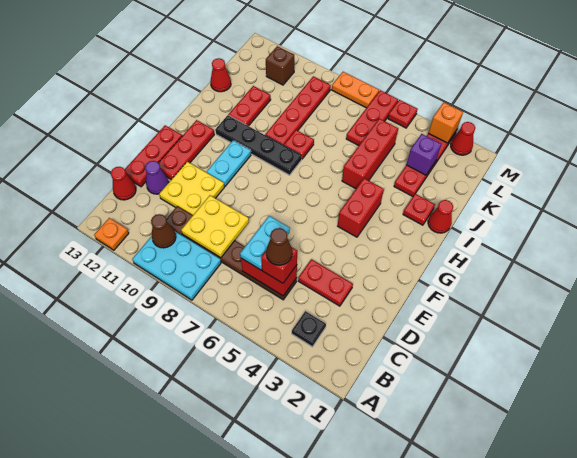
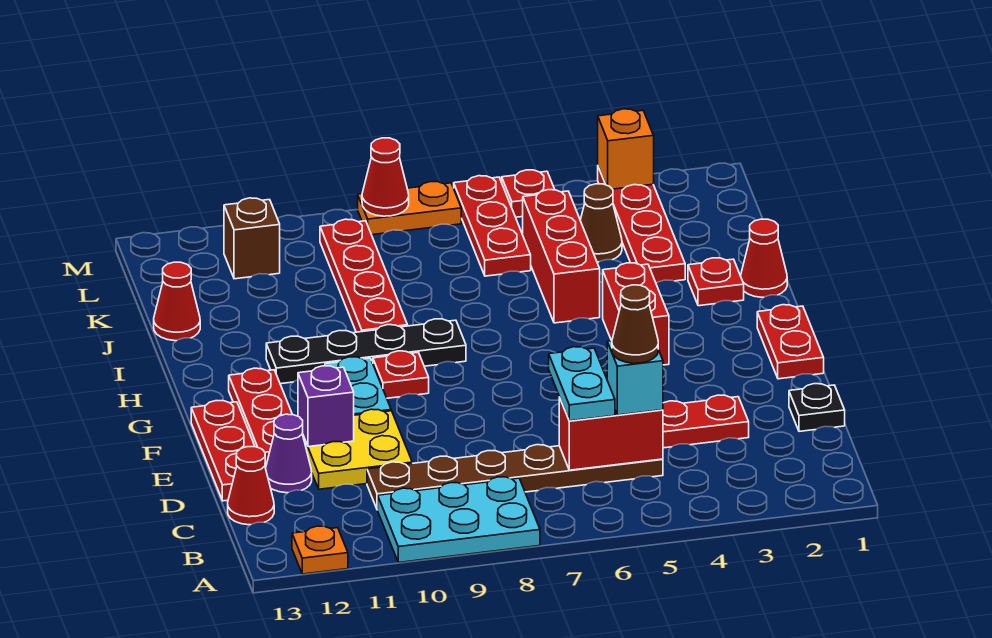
black 1x1 plate [292,311,326,347] -> black 1x1 plate moved to [789,384,845,431]
brown 1x1 cone [151,214,176,248] -> brown 1x1 cone moved to [580,184,622,262]
red 1x1 brick [261,248,297,283] -> cyan 1x1 brick [607,341,663,415]
yellow 2x2 plate [181,195,249,258] -> none
red 1x1 plate [284,130,314,159] -> red 1x1 plate moved to [373,351,429,398]
red 1x2 plate [228,86,271,126] -> red 1x2 plate moved to [757,305,824,379]
purple 1x1 brick [407,134,441,175] -> purple 1x1 brick moved to [298,366,354,447]
red 1x1 cone [451,122,475,155] -> red 1x1 cone moved to [362,138,409,216]

